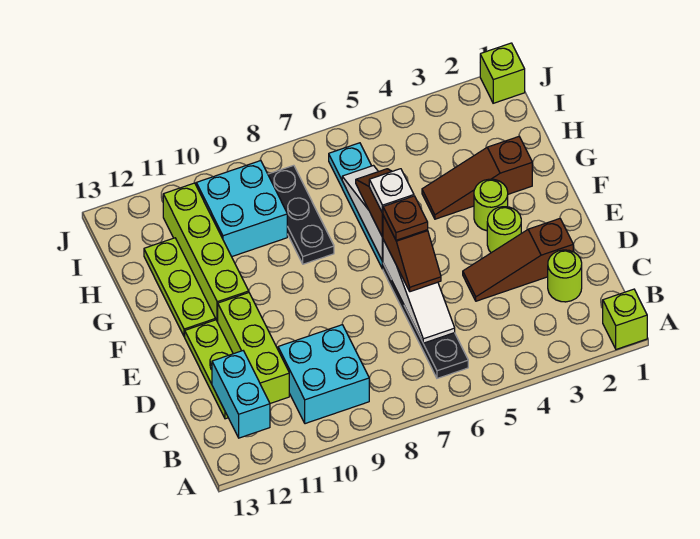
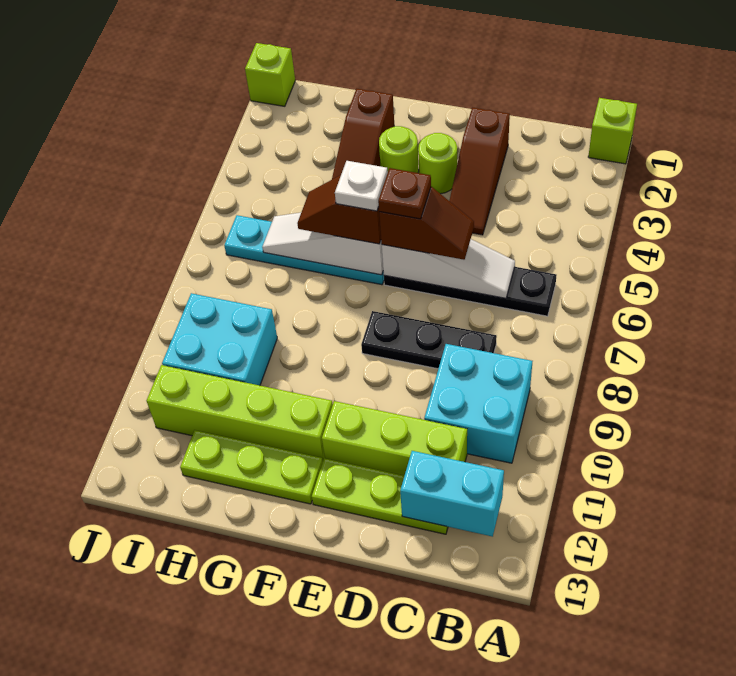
lime 1x1 round brick [548,250,582,302] -> none
black 1x3 plate [268,165,334,264] -> black 1x3 plate moved to [361,311,497,369]

